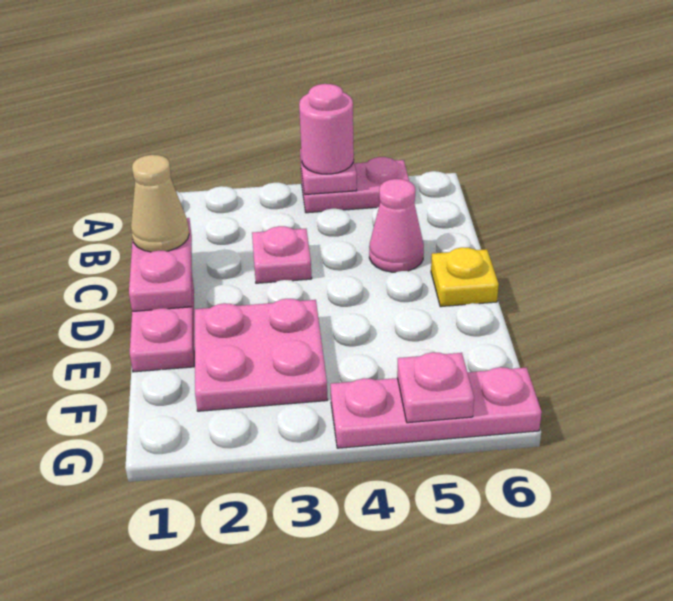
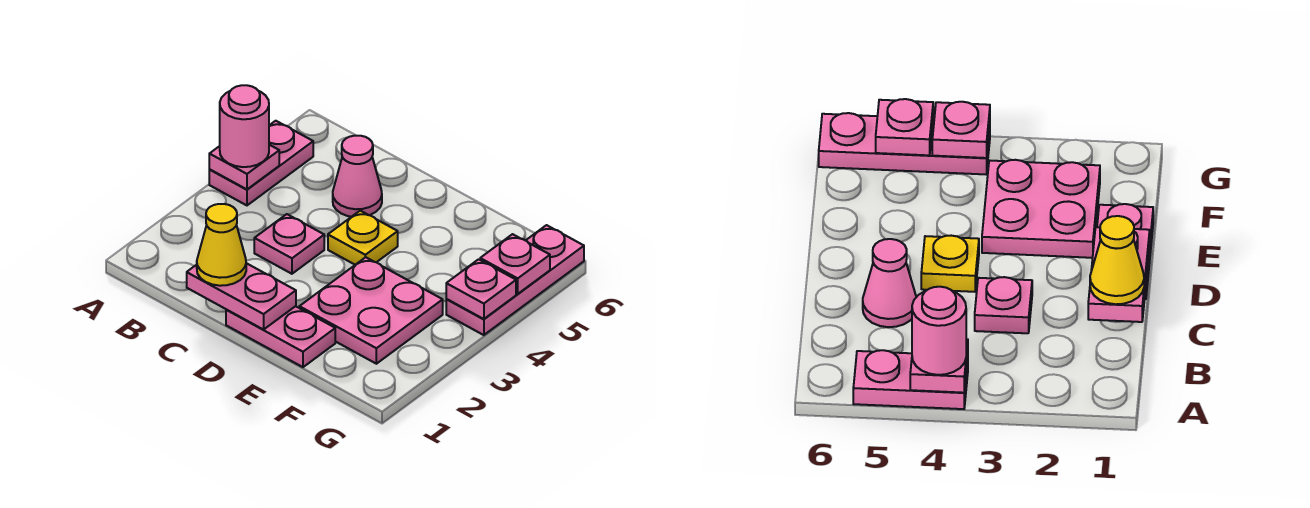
tan 1x1 cone [131,155,189,252] -> yellow 1x1 cone [197,204,246,286]
yellow 1x1 plate [431,247,499,307] -> yellow 1x1 plate moved to [328,211,398,265]
none -> pink 1x1 plate [446,259,516,319]

